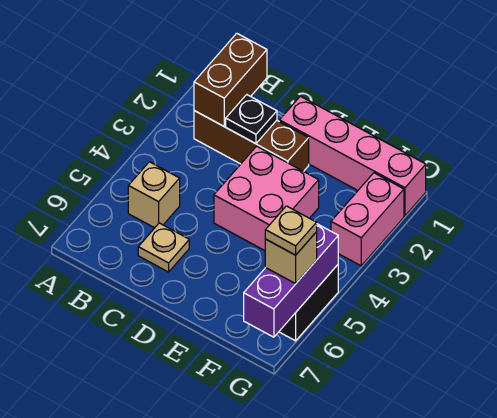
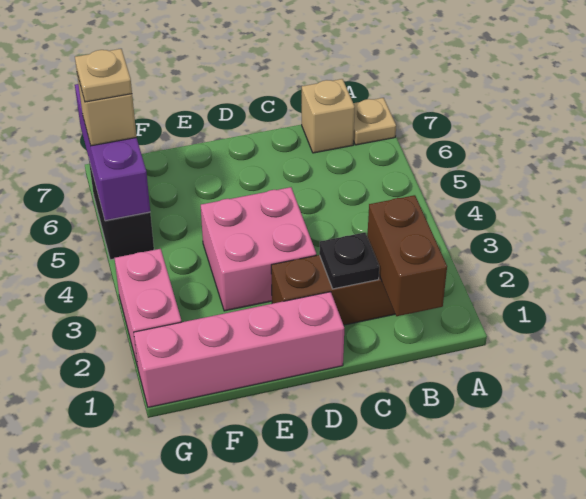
tan 1x1 brick [128,162,180,228] -> tan 1x1 brick moved to [302,79,355,153]
tan 1x1 plate [138,223,189,272] -> tan 1x1 plate moved to [353,98,396,145]

